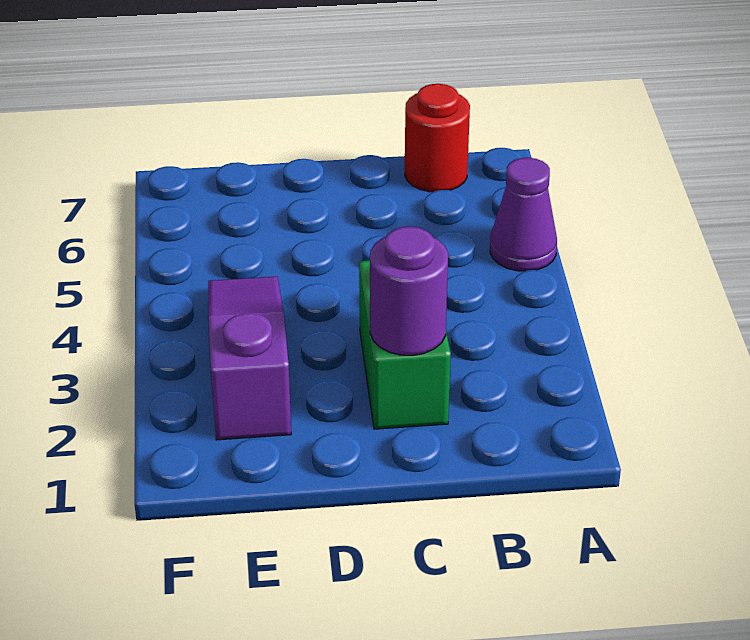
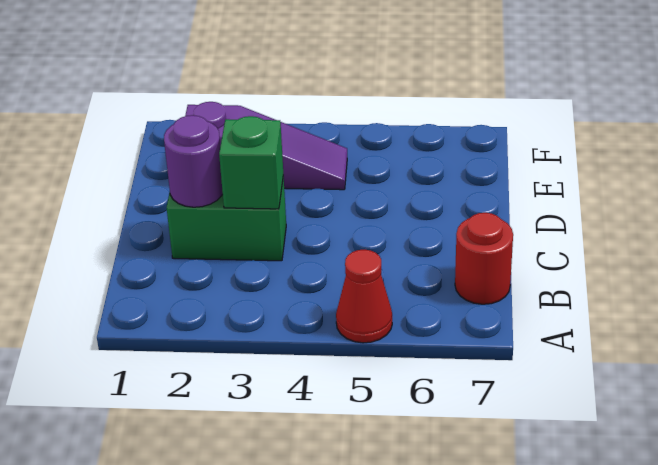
purple 1x1 cone [490,158,557,271] -> red 1x1 cone [336,250,392,343]
none -> green 1x1 brick [219,116,283,209]

